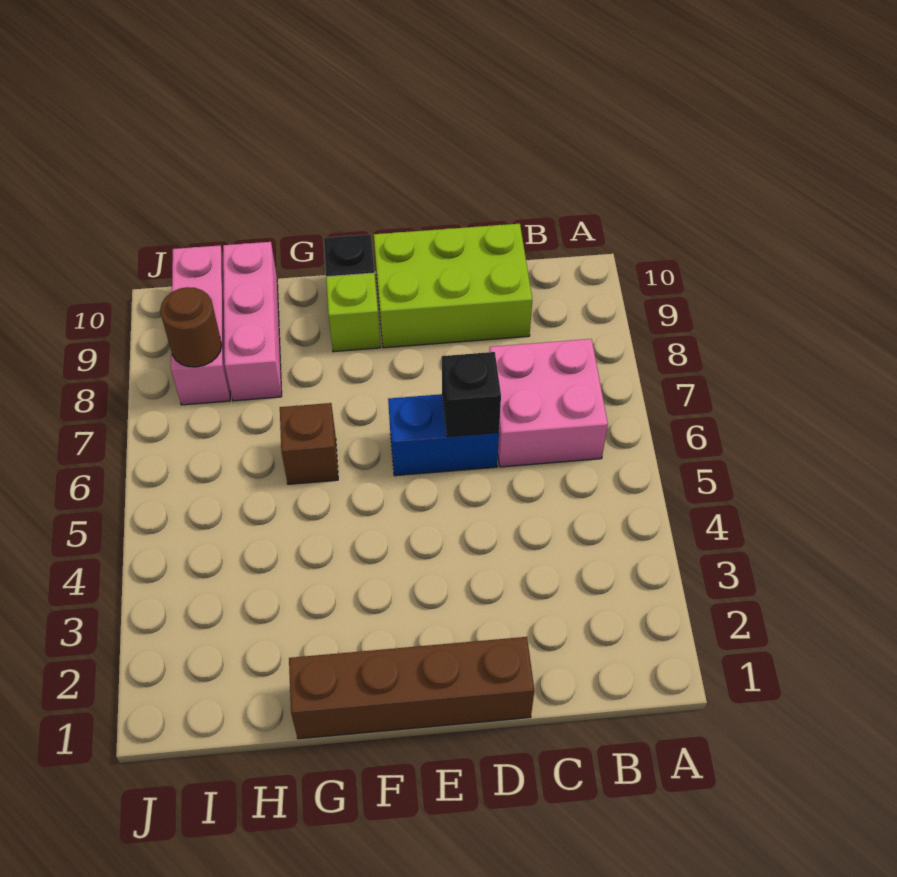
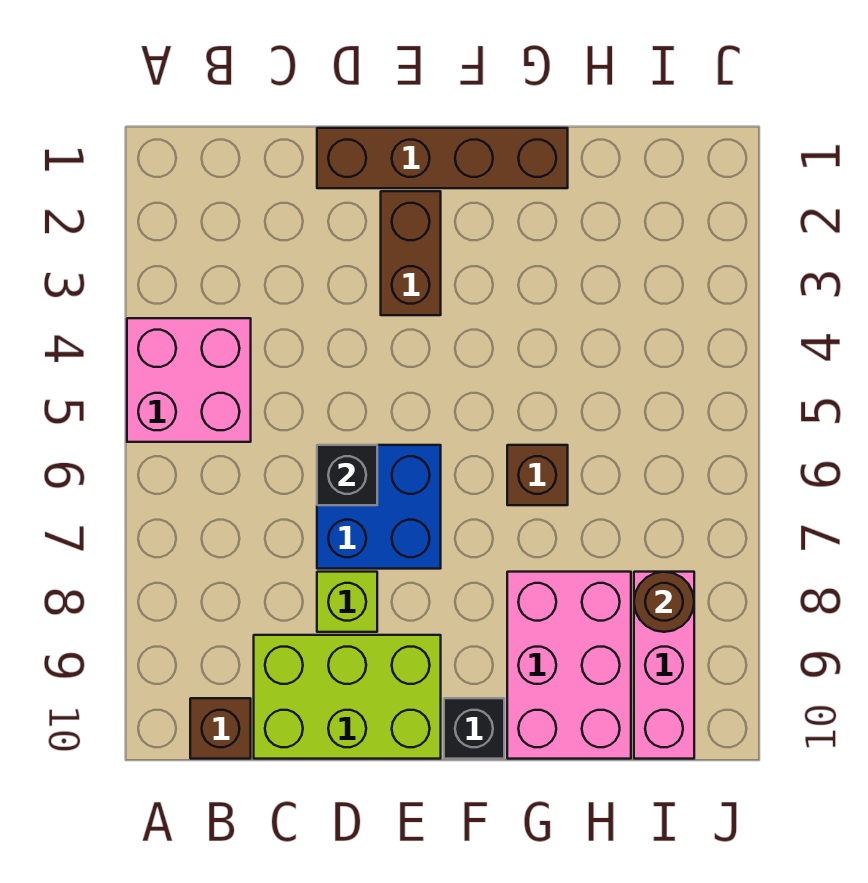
pink 2x2 brick [489,339,608,467] -> pink 2x2 brick moved to [127,318,251,442]
none -> brown 1x1 brick [190,698,251,759]
blue 1x2 brick [388,394,499,476] -> blue 2x2 brick [317,445,441,569]
none -> brown 1x2 brick [381,191,441,315]
lime 1x1 brick [326,273,380,352] -> lime 1x1 brick moved to [317,572,377,632]
pink 1x3 brick [223,242,282,401] -> pink 2x3 brick [507,572,631,759]

